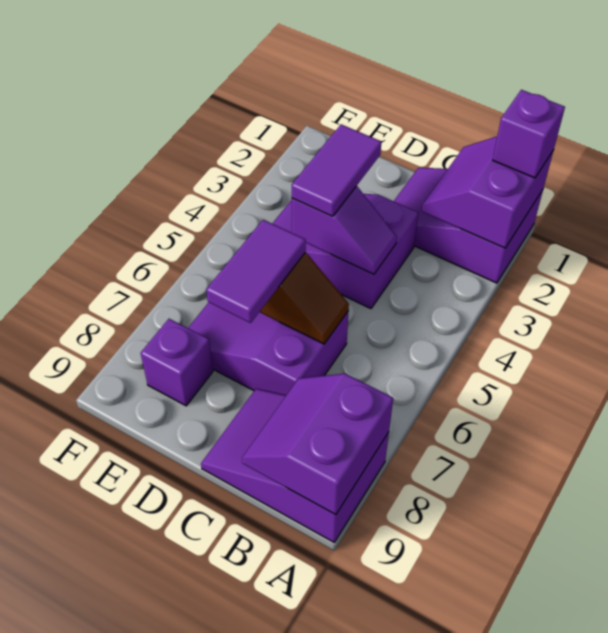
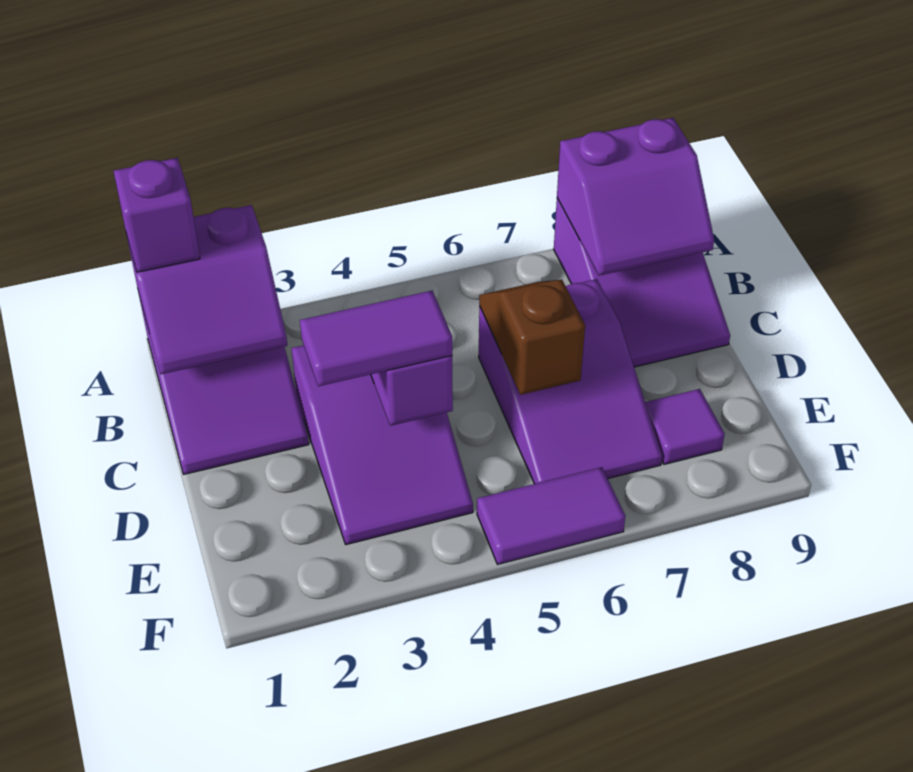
purple 1x2 tile [206,220,306,323] -> purple 1x2 tile moved to [477,467,625,564]
purple 1x1 brick [141,319,213,406] -> purple 1x1 tile [645,389,725,464]

